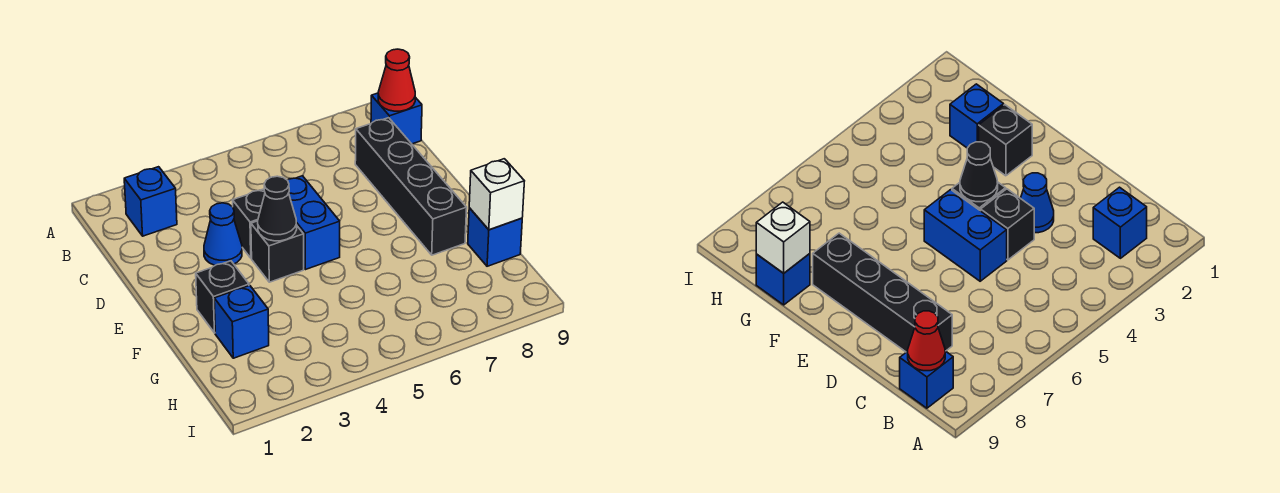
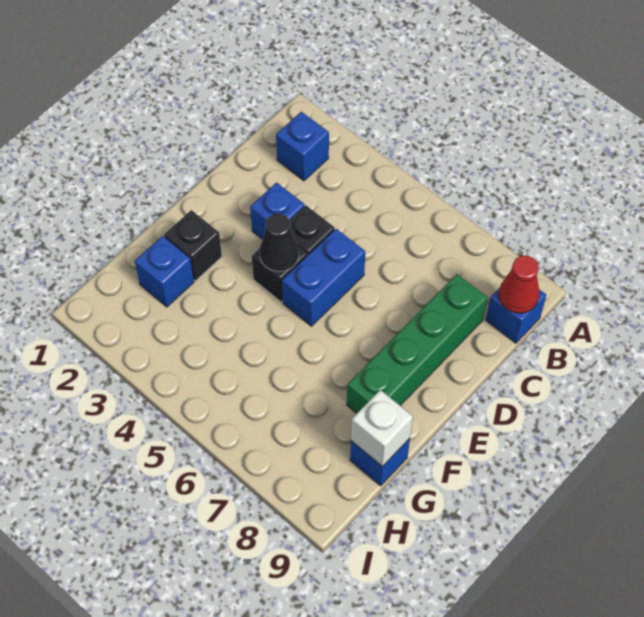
black 1x4 brick [355,118,467,255] -> green 1x4 brick [347,274,487,414]
blue 1x1 cone [204,203,242,265] -> blue 1x1 brick [250,183,305,240]

